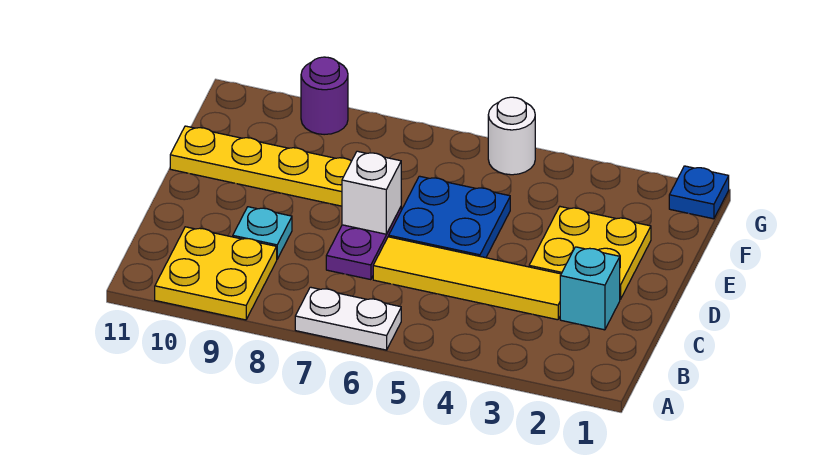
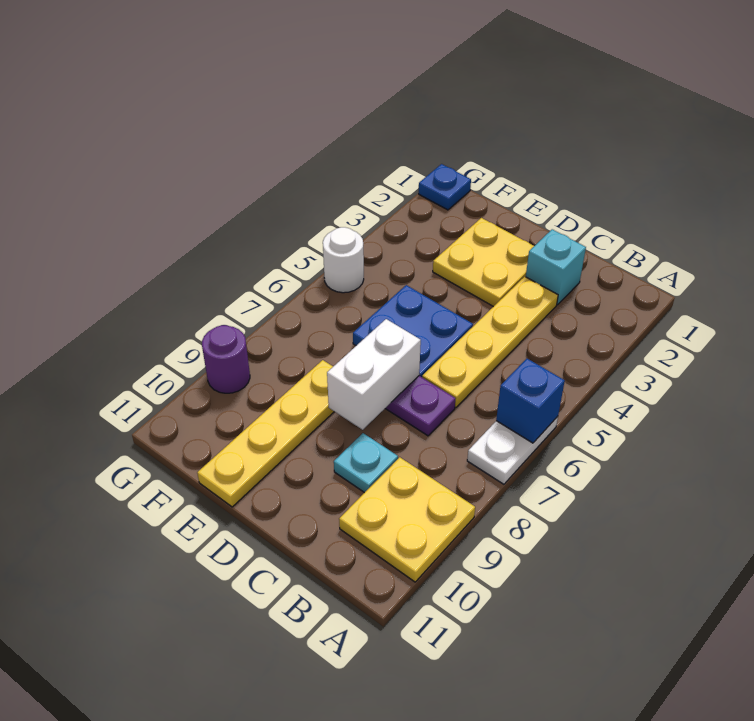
none -> blue 1x1 brick [496,359,565,443]
yellow 1x4 tile [373,237,561,320] -> yellow 1x4 plate [422,277,558,408]
white 1x1 brick [342,151,401,234] -> white 1x2 brick [327,319,421,430]

